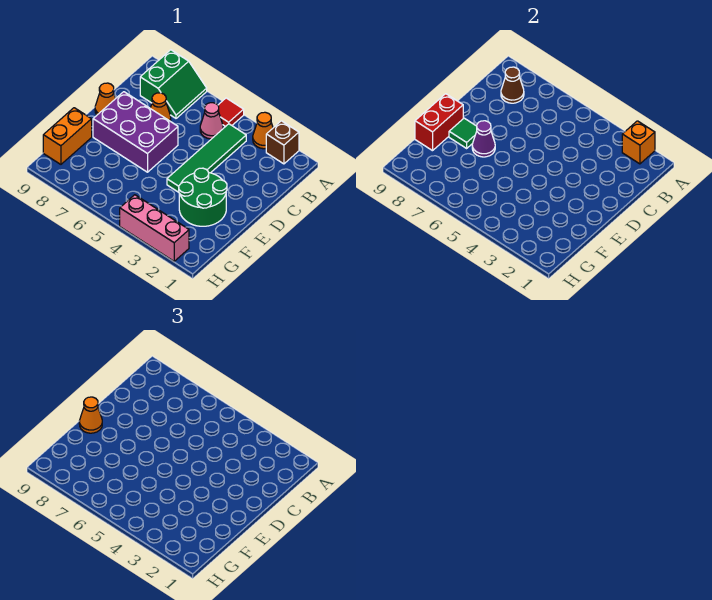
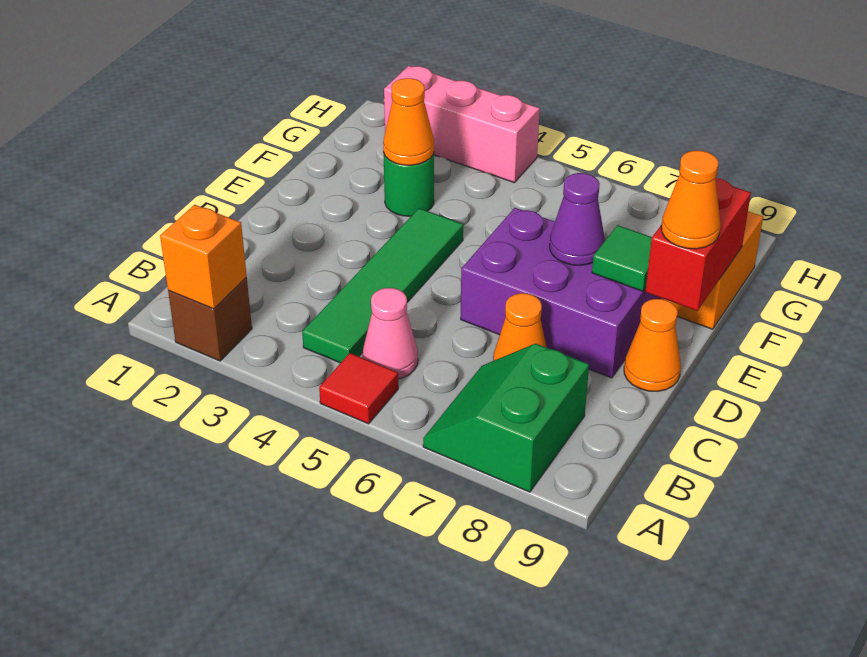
orange 1x1 cone [253,112,273,149] -> orange 1x1 cone moved to [383,78,434,165]
brown 1x1 cone [501,67,524,103] -> none
green 2x2 round brick [179,168,227,226] -> green 1x1 round brick [384,154,434,216]

